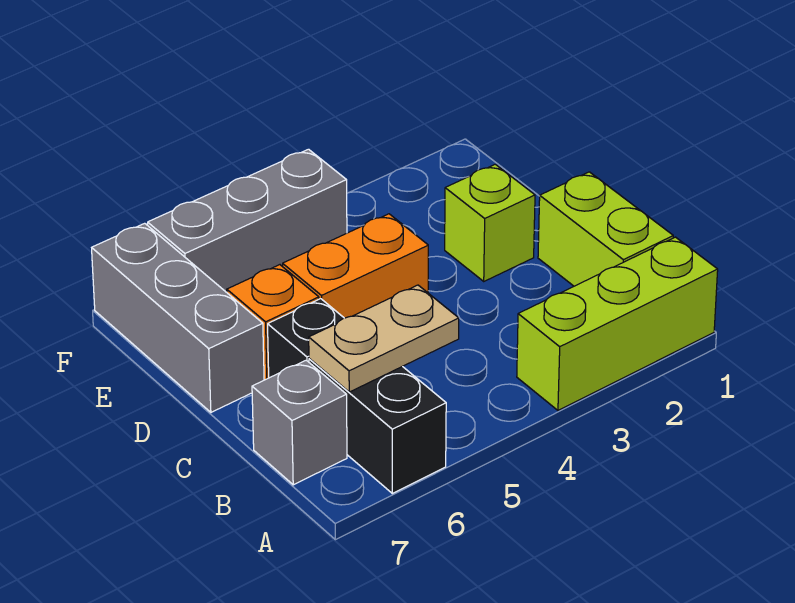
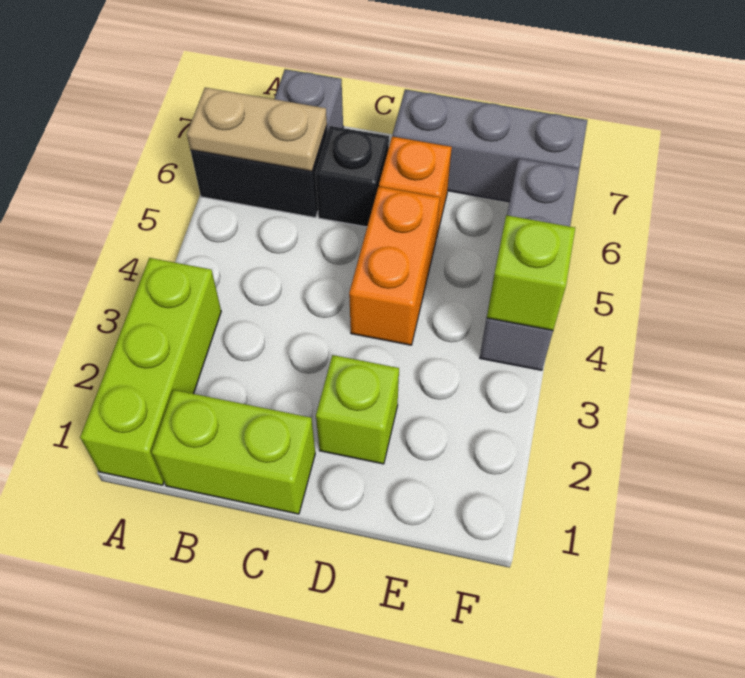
tan 1x2 plate [309,285,459,392] -> tan 1x2 plate turned to [187,88,327,172]
none -> lime 1x1 brick [487,215,575,330]

